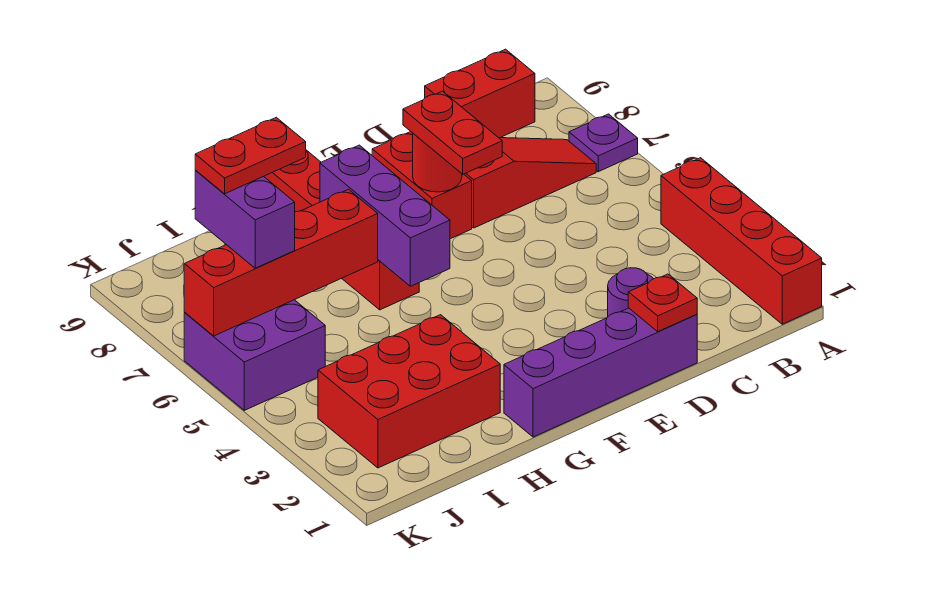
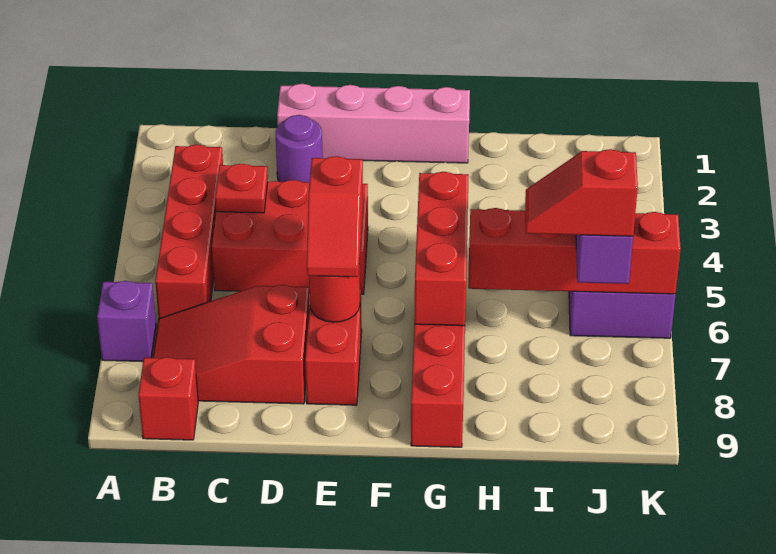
red 1x4 brick [661,158,822,324] -> red 1x4 brick moved to [155,144,223,318]
purple 1x1 plate [569,114,638,172] -> purple 1x1 brick [97,281,156,362]
red 1x3 slope [464,138,596,228] -> red 2x3 slope [153,285,310,404]
red 1x2 brick [425,49,535,138] -> red 1x1 brick [138,357,198,440]
purple 1x4 brick [504,308,697,437] -> pink 1x4 brick [277,84,470,163]
red 1x1 plate [628,274,697,332] -> red 1x1 plate moved to [215,164,268,213]
red 1x2 plate [403,91,502,174] -> red 1x2 slope [307,156,363,277]
purple 1x3 brick [320,145,450,286] -> red 1x3 brick [414,172,469,326]
red 2x3 brick [318,315,500,468] -> red 2x3 brick moved to [212,180,368,294]
red 1x2 plate [195,117,306,194] -> red 1x2 slope [525,149,638,236]

